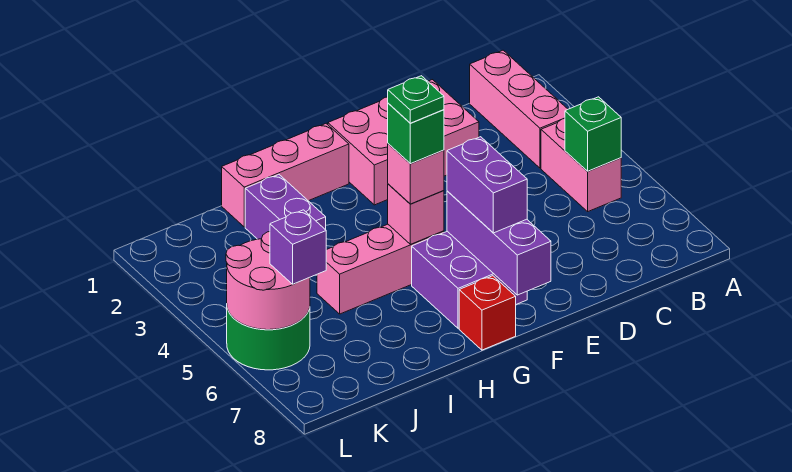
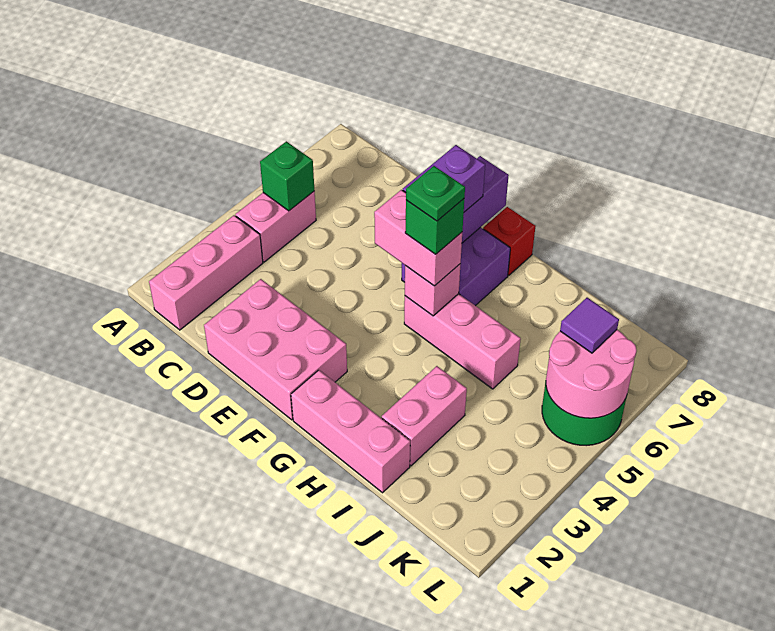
pink 1x1 brick [388,144,444,204] -> pink 1x2 brick [374,190,462,286]
purple 1x2 brick [245,175,326,239] -> pink 1x2 brick [382,366,467,466]
purple 1x1 brick [270,210,326,284] -> purple 1x1 tile [560,298,619,353]

